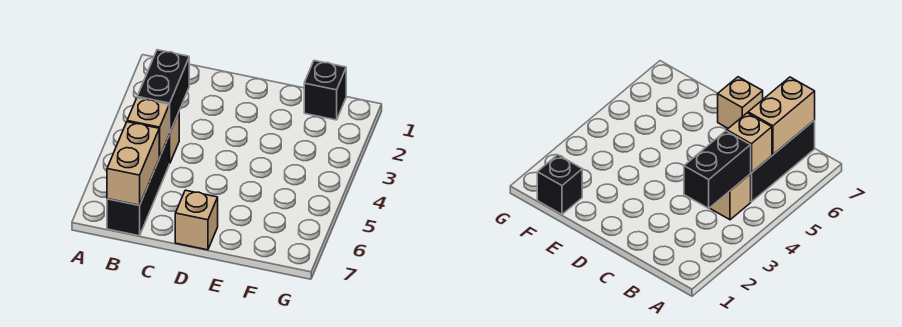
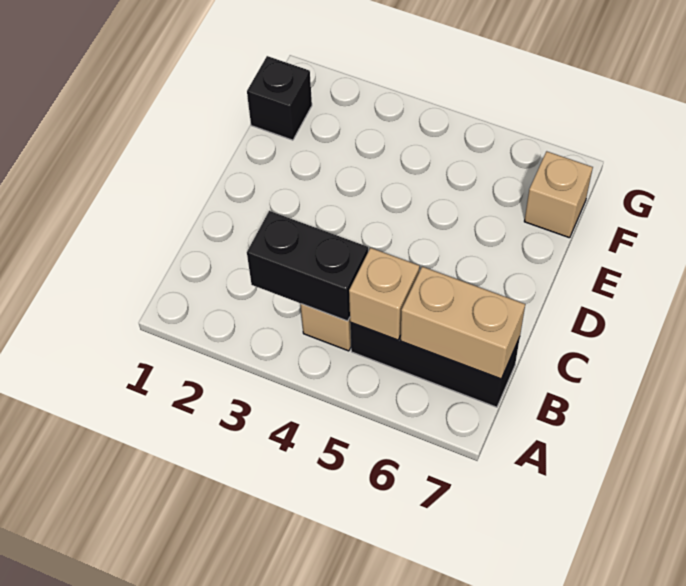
tan 1x1 brick [175,190,218,250] -> tan 1x1 brick moved to [524,151,593,238]

